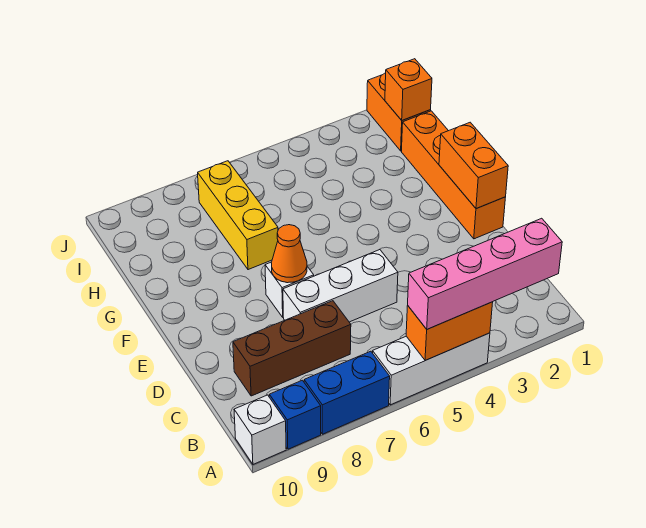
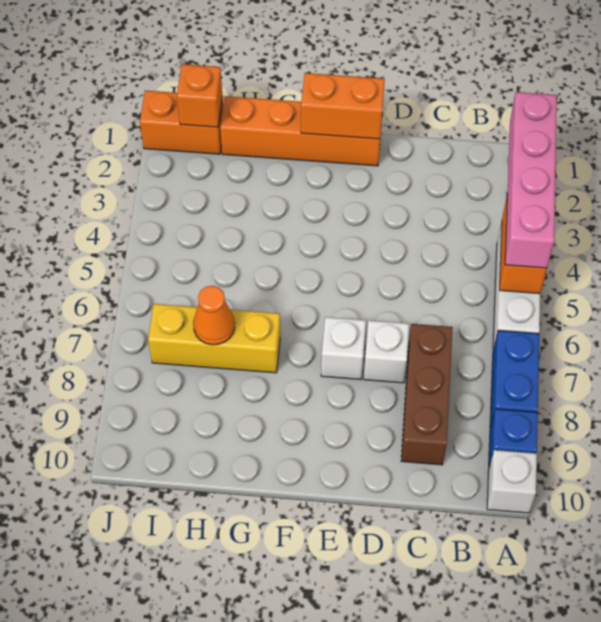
white 1x3 brick [283,250,398,322] -> white 1x1 brick [364,320,409,383]
orange 1x1 cone [272,225,307,283] -> orange 1x1 cone moved to [193,286,235,345]

